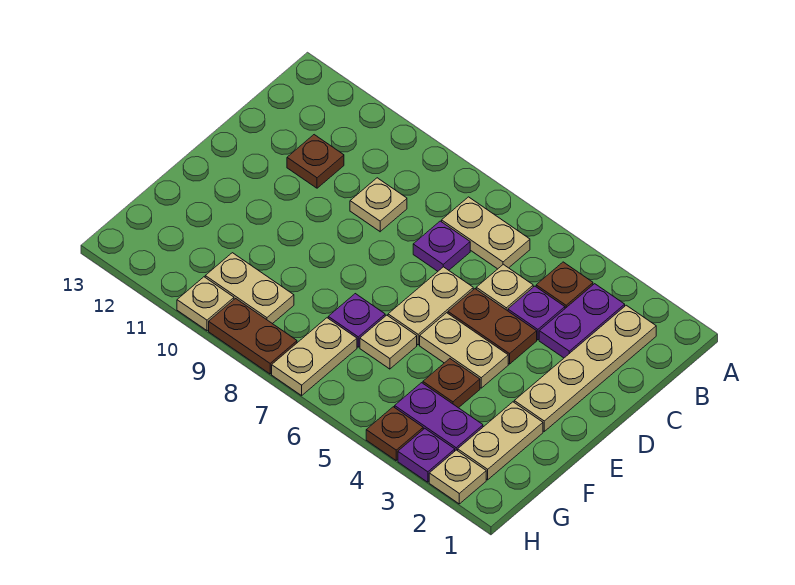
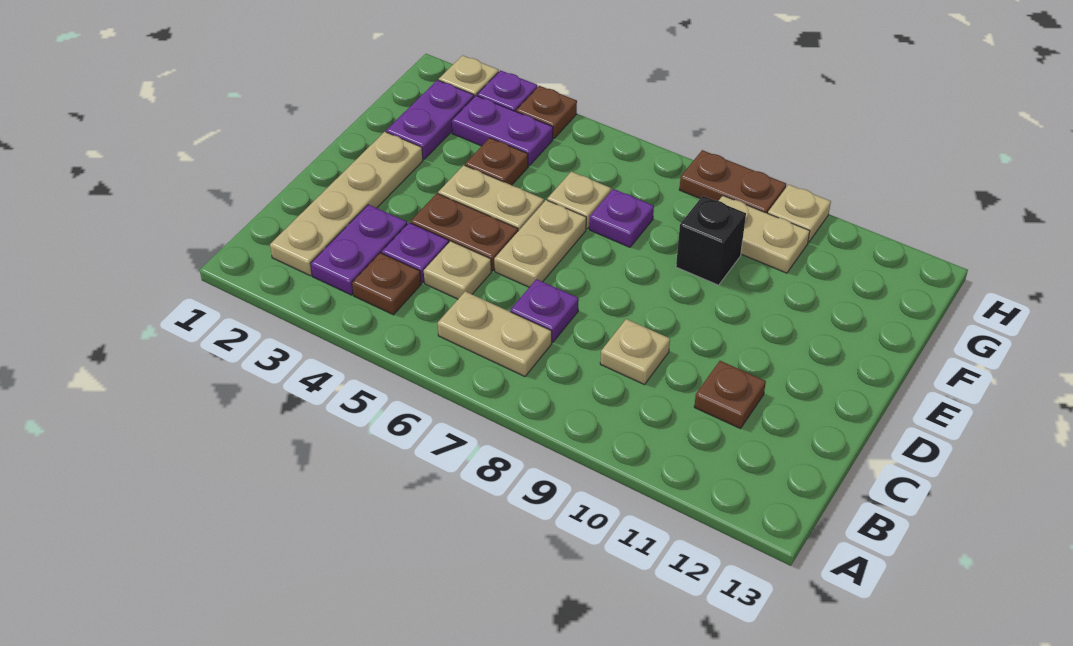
tan 1x2 plate [458,402,543,480] -> purple 1x2 plate [386,80,474,159]
none -> black 1x1 brick [676,196,746,285]
tan 1x2 plate [272,318,357,395] -> none

